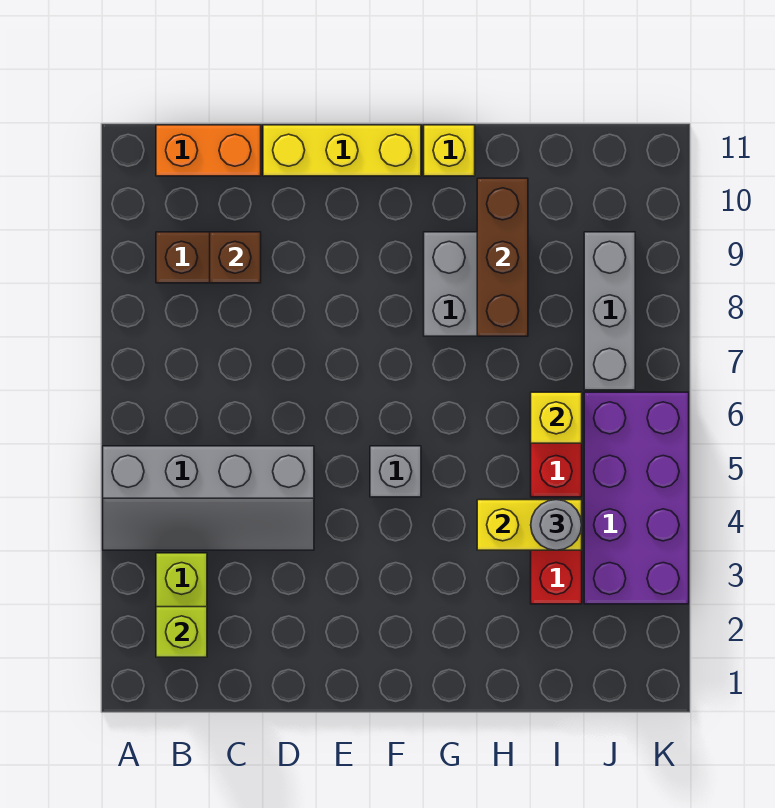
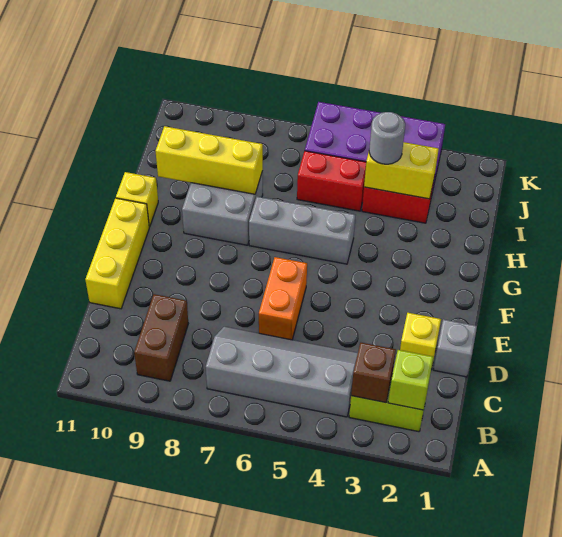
grey 2x4 slope [103,446,314,550] -> grey 2x4 slope turned to [206,327,358,417]
orange 1x2 brick [156,125,261,176] -> orange 1x2 brick moved to [259,257,307,340]
brown 1x1 brick [210,232,261,283] -> brown 1x1 brick moved to [351,343,396,403]
grey 1x1 brick [370,446,421,497] -> grey 1x1 brick moved to [433,319,477,377]
yellow 1x2 brick [477,500,582,550] -> yellow 1x2 brick turned to [364,142,439,199]
brown 1x3 brick [477,178,528,336] -> yellow 1x3 brick [156,126,263,194]
yellow 1x1 brick [531,392,582,443] -> yellow 1x1 brick moved to [400,313,441,370]
grey 1x3 brick [584,232,635,390] -> grey 1x3 brick moved to [249,196,355,264]

